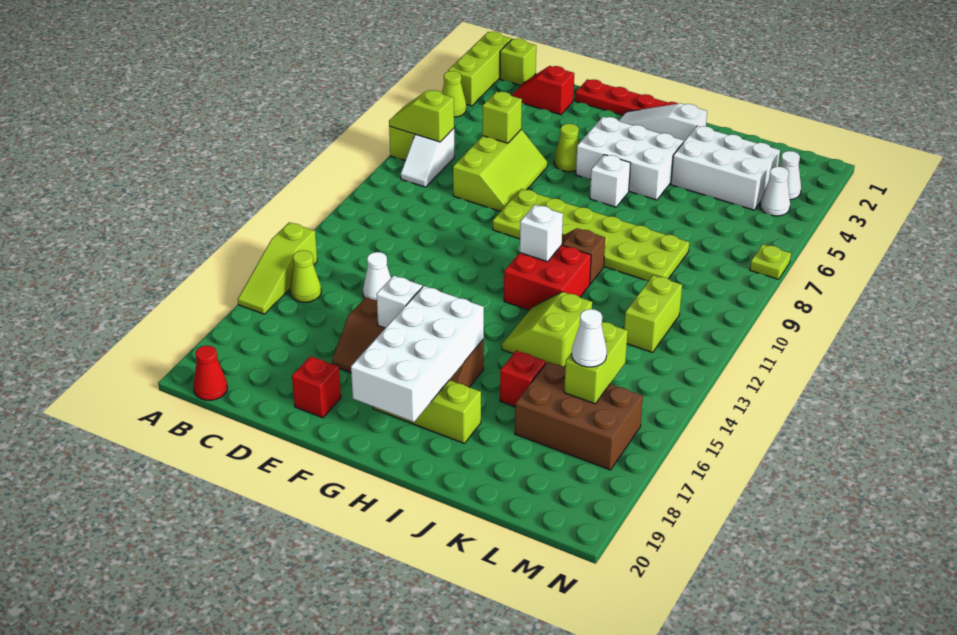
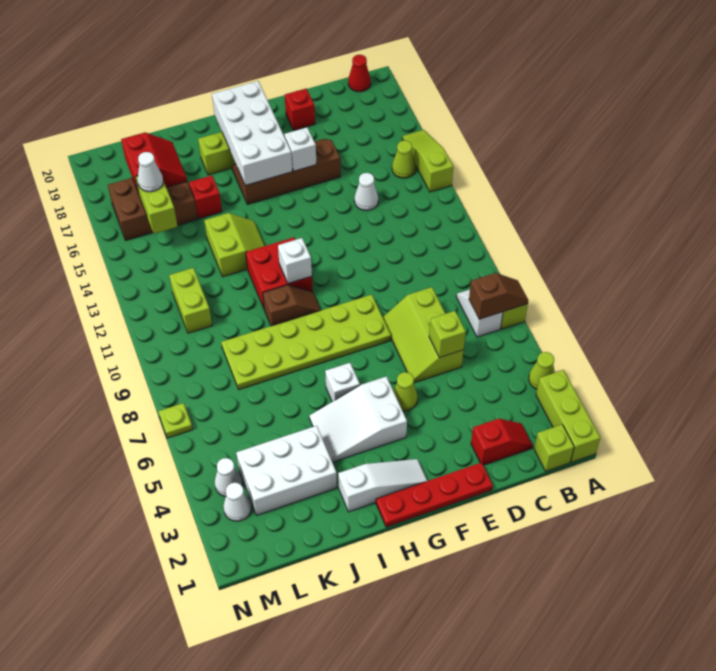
lime 1x2 slope [389,90,454,142] -> brown 1x2 slope [469,273,529,319]
white 2x3 brick [576,117,684,200] -> white 2x3 slope [309,376,407,462]
none -> red 2x2 slope [121,132,187,194]

